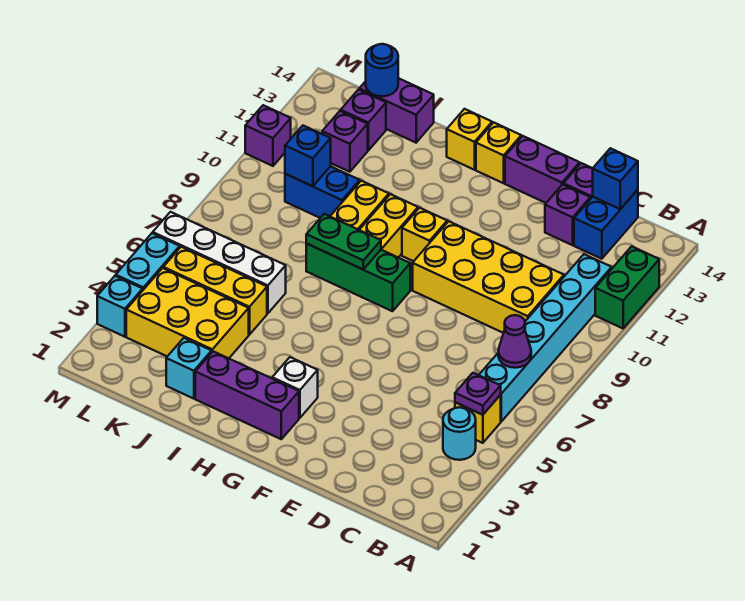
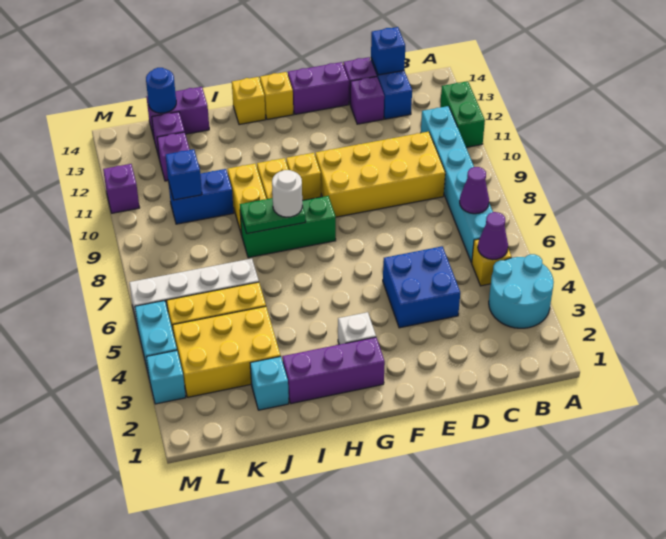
cyan 1x1 round brick [443,407,476,460] -> cyan 2x2 round brick [489,254,554,328]
purple 1x1 plate [455,373,501,415] -> purple 1x1 cone [478,212,508,260]
none -> blue 2x2 brick [383,246,460,328]
none -> white 1x1 round brick [272,170,303,217]

